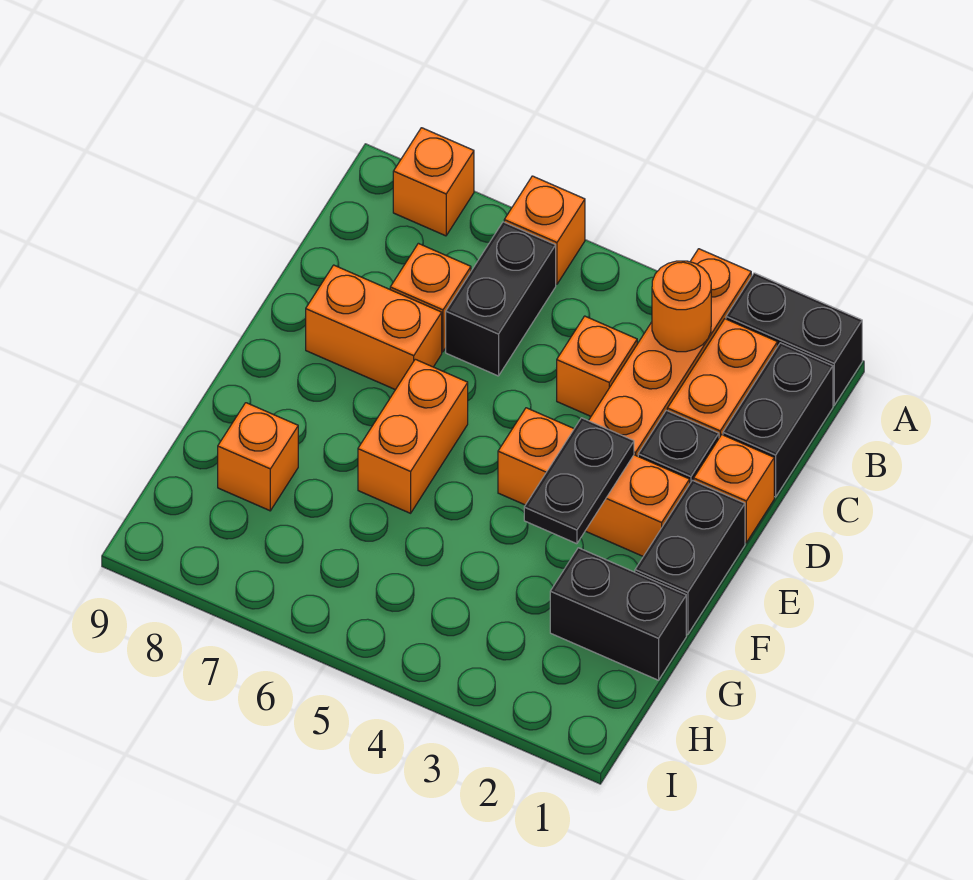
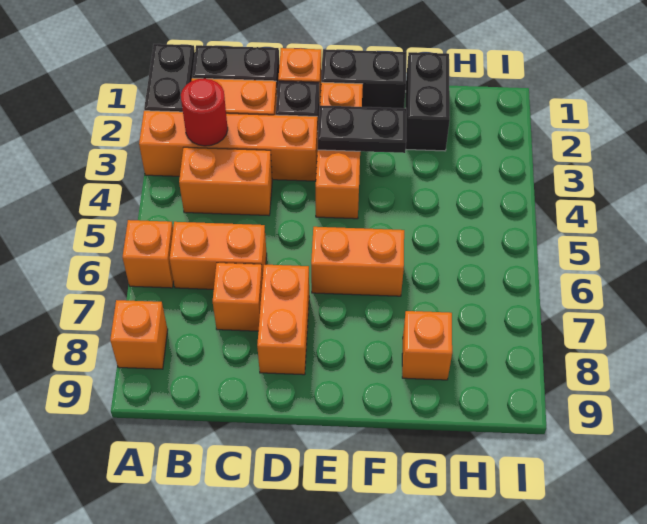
orange 1x1 round brick [652,261,711,352] -> red 1x1 round brick [181,79,228,146]
black 1x2 brick [446,222,556,376] -> orange 1x2 brick [170,222,267,289]
orange 1x1 brick [557,316,637,416] -> orange 1x2 brick [179,147,272,216]

